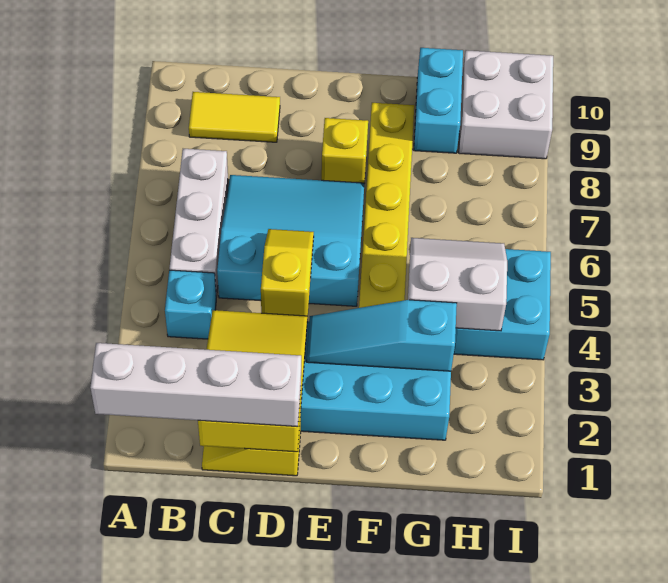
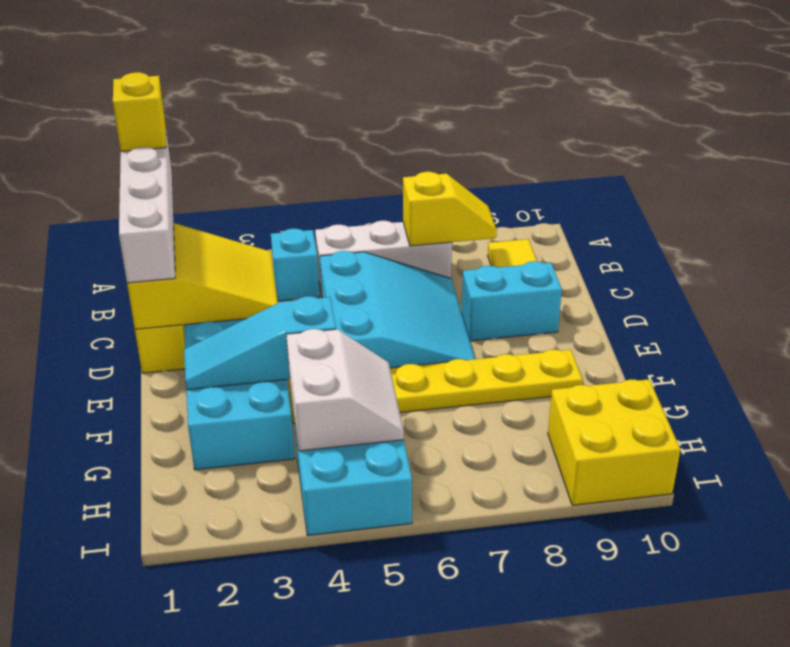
yellow 1x2 slope [261,229,314,318] -> yellow 1x2 slope moved to [403,172,497,246]
cyan 1x3 slope [307,300,457,371] -> cyan 1x3 slope turned to [184,296,336,390]
yellow 1x1 brick [321,118,368,183] -> yellow 1x1 brick moved to [113,72,166,151]
cyan 1x2 brick [414,48,463,153] -> cyan 1x2 brick moved to [461,261,562,341]
white 2x2 brick [459,50,553,159] -> yellow 2x2 brick [548,379,681,505]

